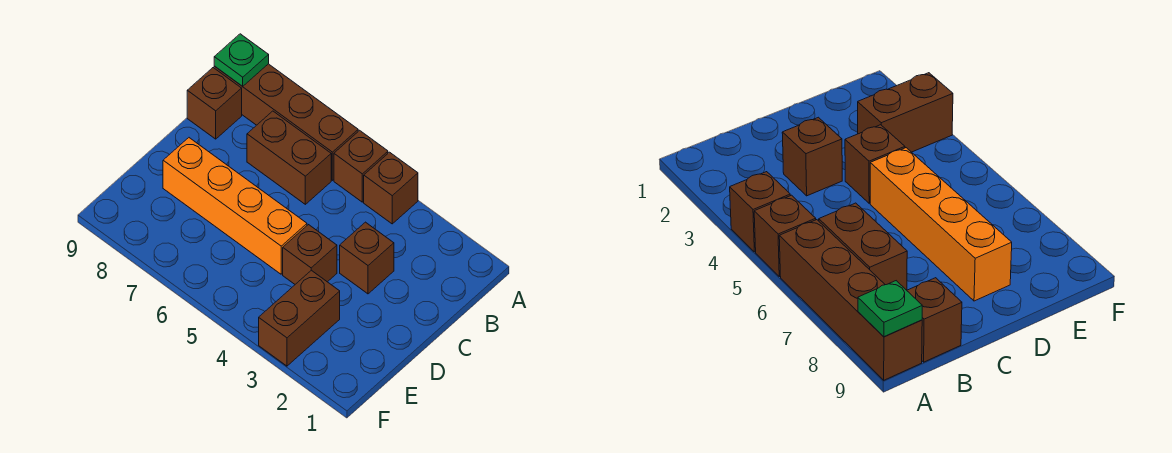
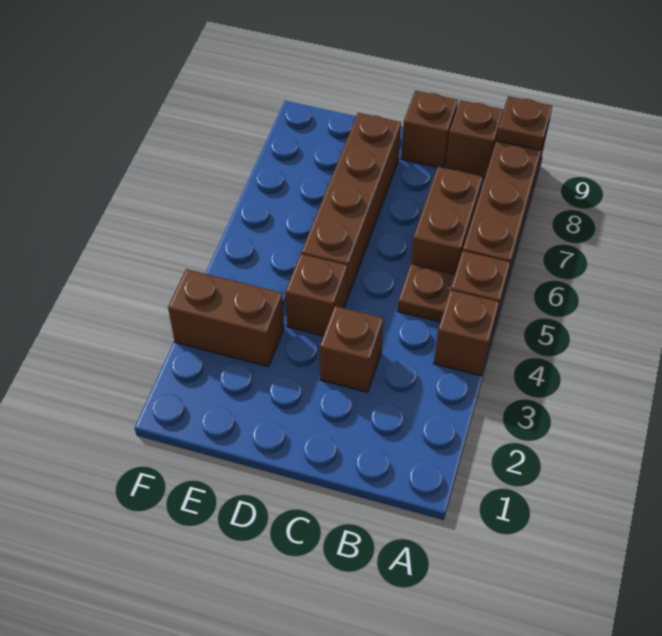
green 1x1 plate [214,34,269,86] -> brown 1x1 plate [496,96,552,150]
none -> brown 1x1 plate [398,264,455,322]
none -> brown 1x1 brick [401,91,458,168]
orange 1x4 brick [163,138,307,274] -> brown 1x4 brick [301,113,401,299]

